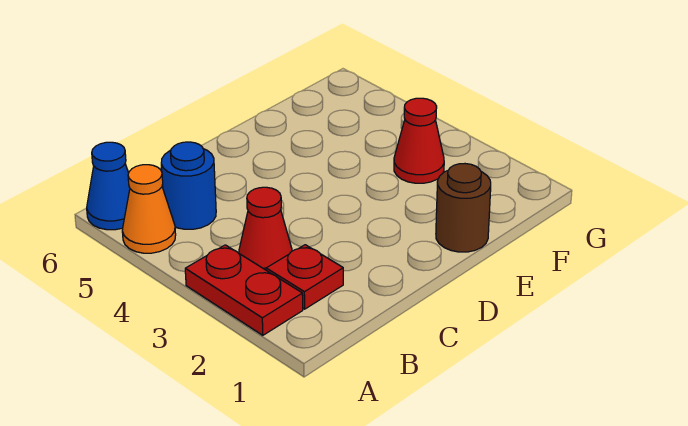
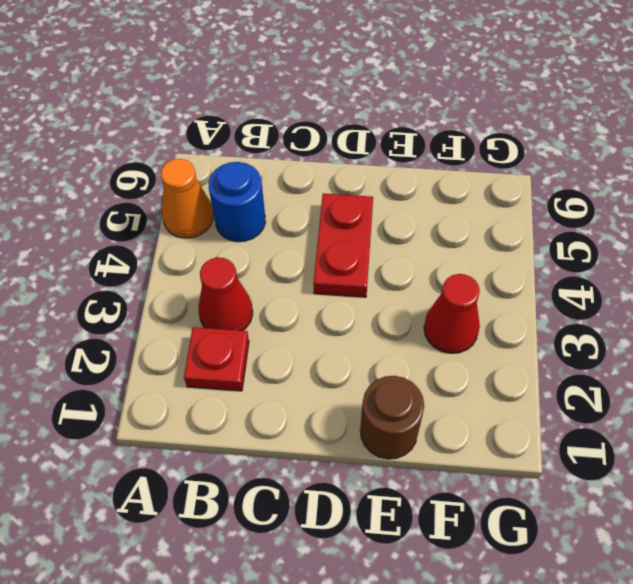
red 1x2 plate [185,245,303,335] -> red 1x2 plate moved to [313,193,373,297]
blue 1x1 cone [87,142,130,230] -> none

